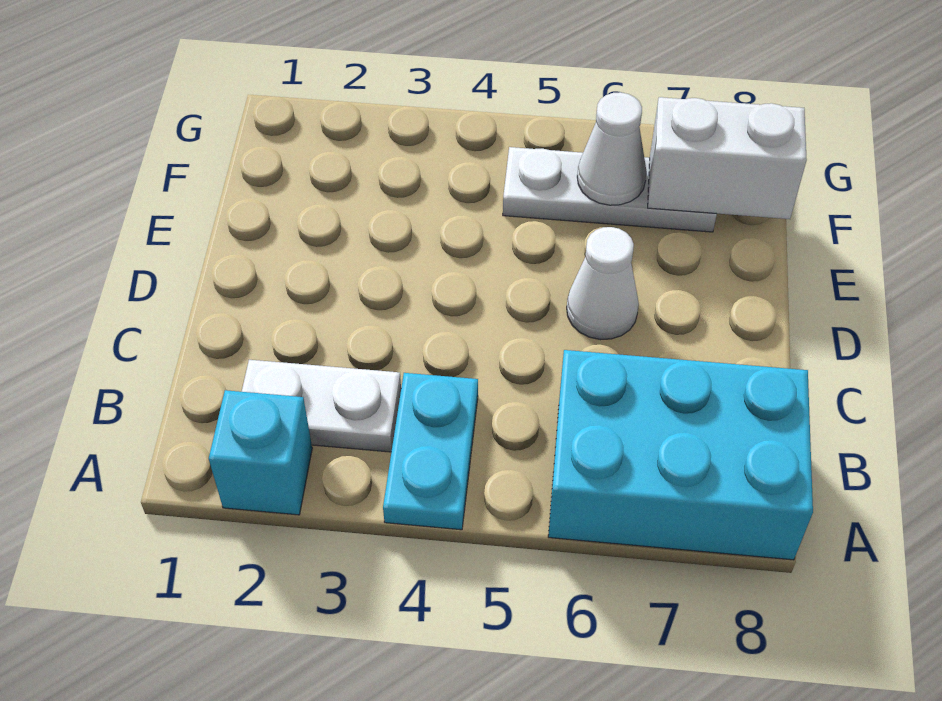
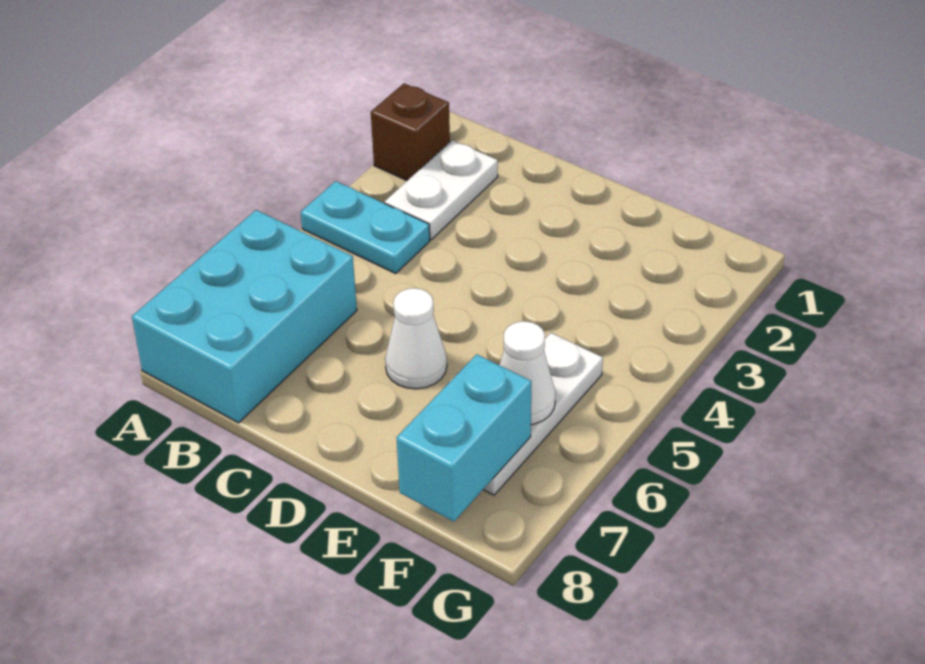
cyan 1x1 brick [209,390,312,515] -> brown 1x1 brick [371,83,450,180]
white 1x2 brick [648,97,807,219] -> cyan 1x2 brick [396,354,532,522]

